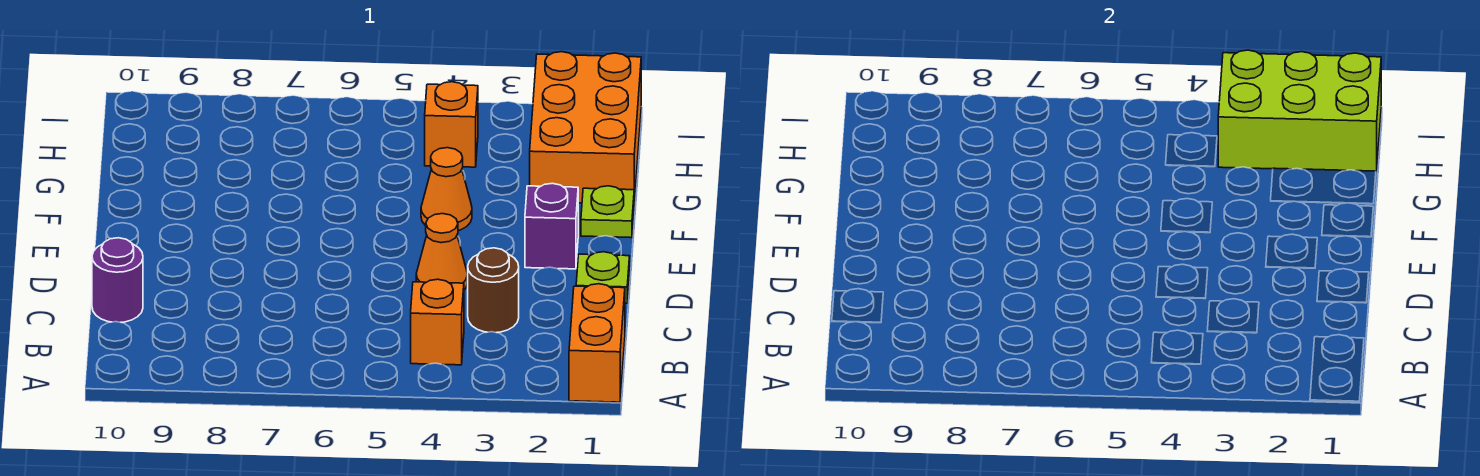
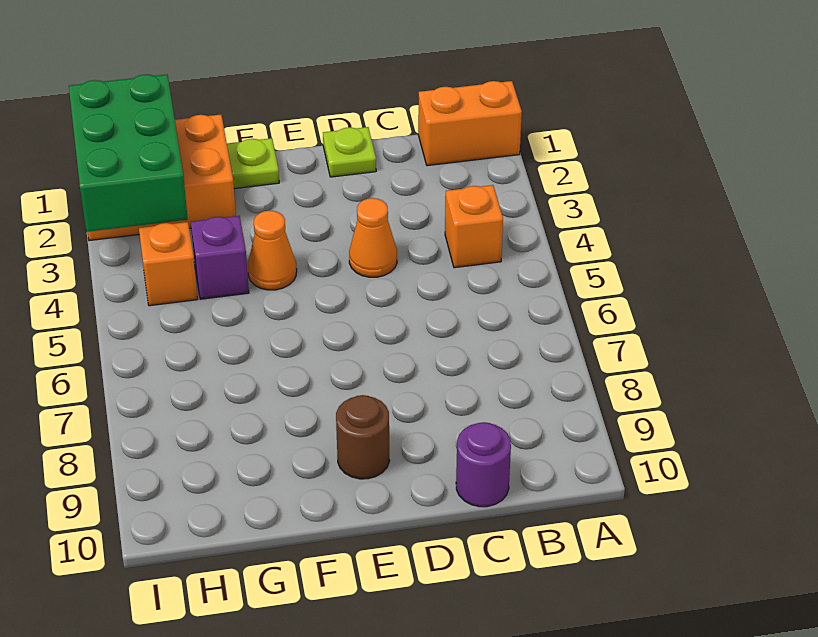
brown 1x1 round brick [468,248,519,333] -> brown 1x1 round brick moved to [336,395,390,479]
purple 1x1 brick [525,183,578,269] -> purple 1x1 brick moved to [191,216,249,299]
lime 2x3 brick [1218,50,1381,171] -> green 2x3 brick [69,74,188,232]

